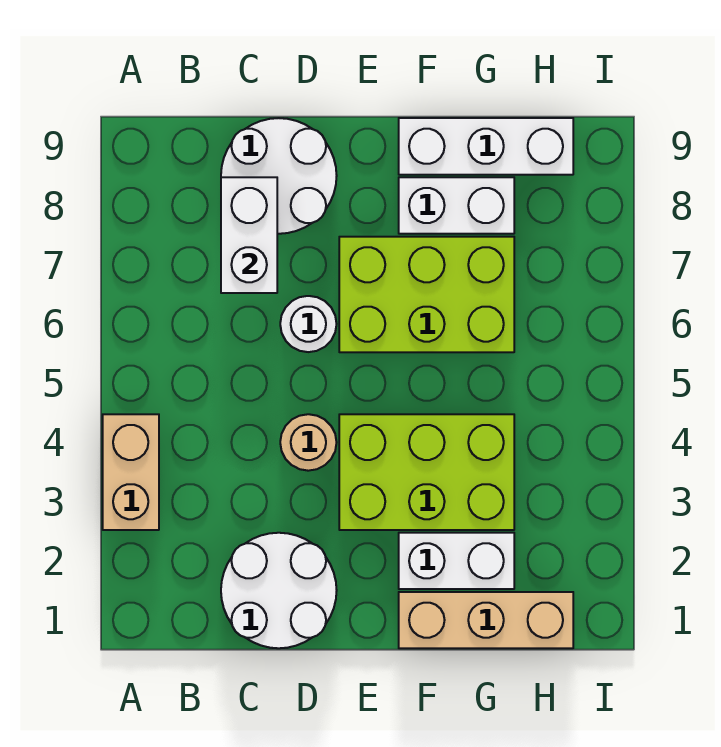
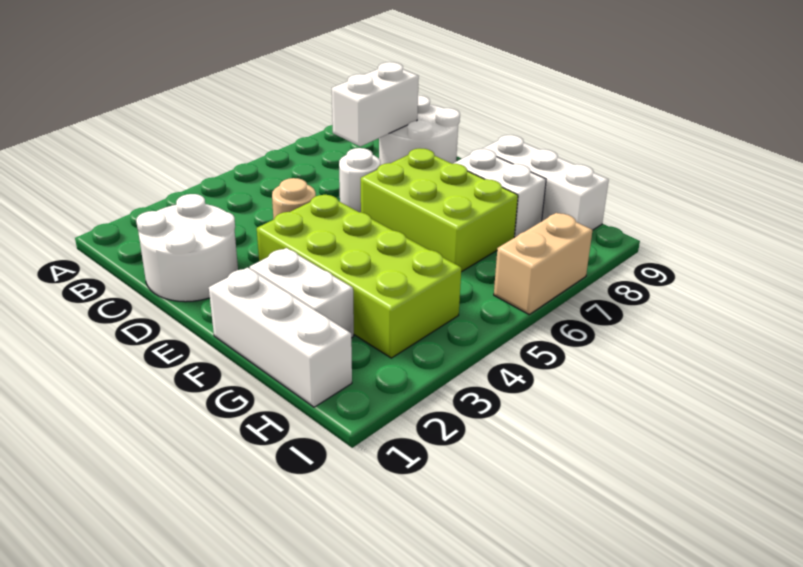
tan 1x2 brick [103,414,159,530] -> tan 1x2 brick moved to [494,213,593,314]
lime 2x3 brick [339,414,514,530] -> lime 2x4 brick [257,195,461,358]
tan 1x3 brick [399,592,573,648] -> white 1x3 brick [209,268,352,407]

